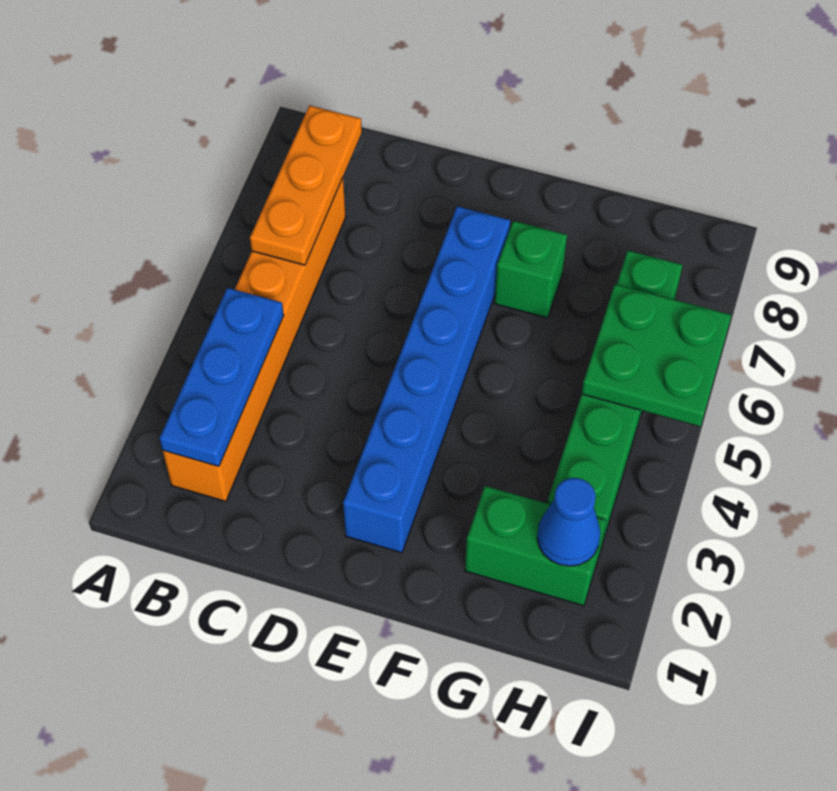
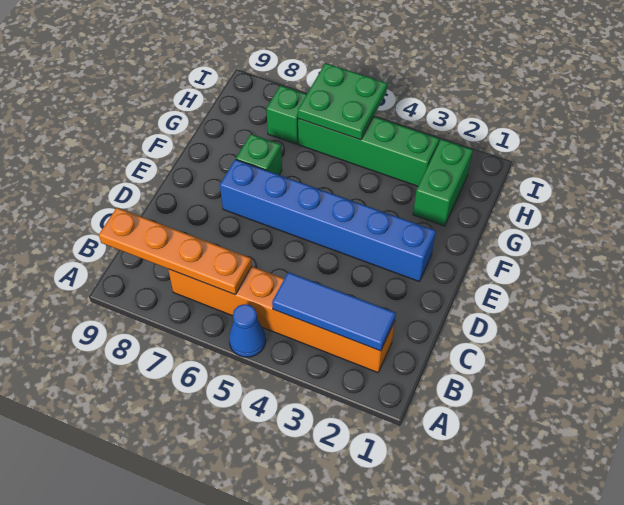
blue 1x3 plate [159,288,284,466] -> blue 1x3 tile [272,272,396,351]
orange 1x3 plate [250,105,362,265] -> orange 1x4 plate [99,208,252,295]
blue 1x1 cone [537,478,601,566] -> blue 1x1 cone moved to [229,304,266,357]

